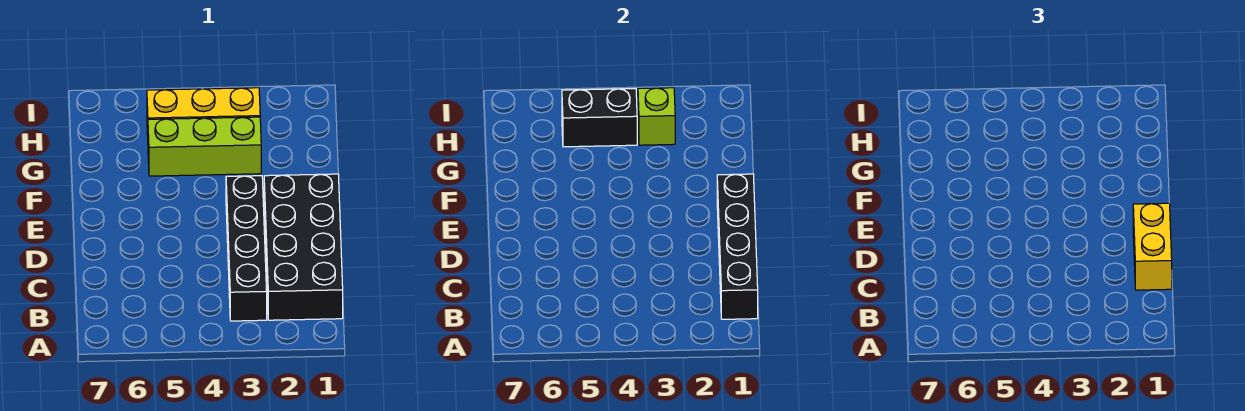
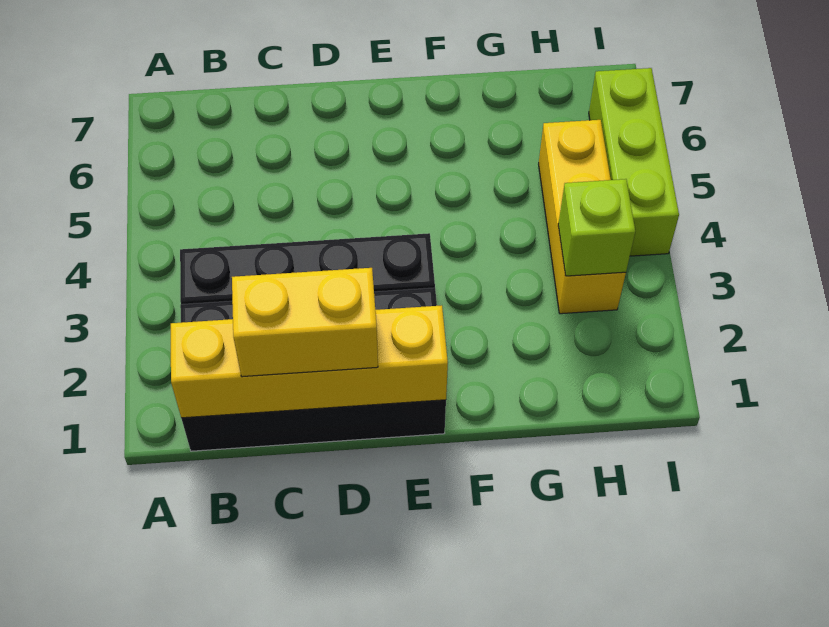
black 1x4 brick [717,174,758,319] -> yellow 1x4 brick [171,305,448,418]
lime 1x3 brick [148,117,261,176] -> lime 1x3 brick moved to [589,68,679,256]
black 1x2 brick [562,89,637,147] -> none

